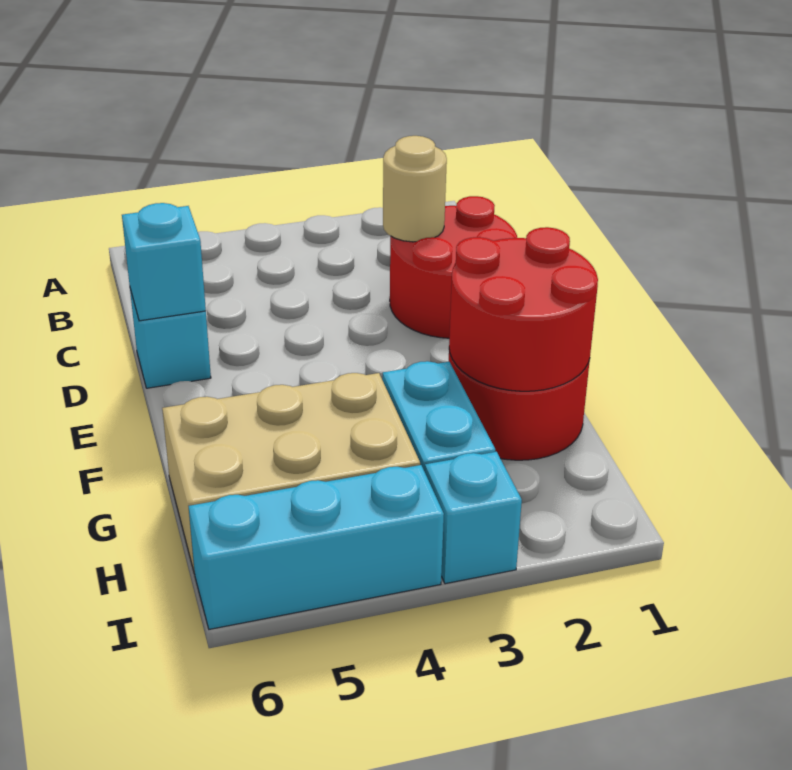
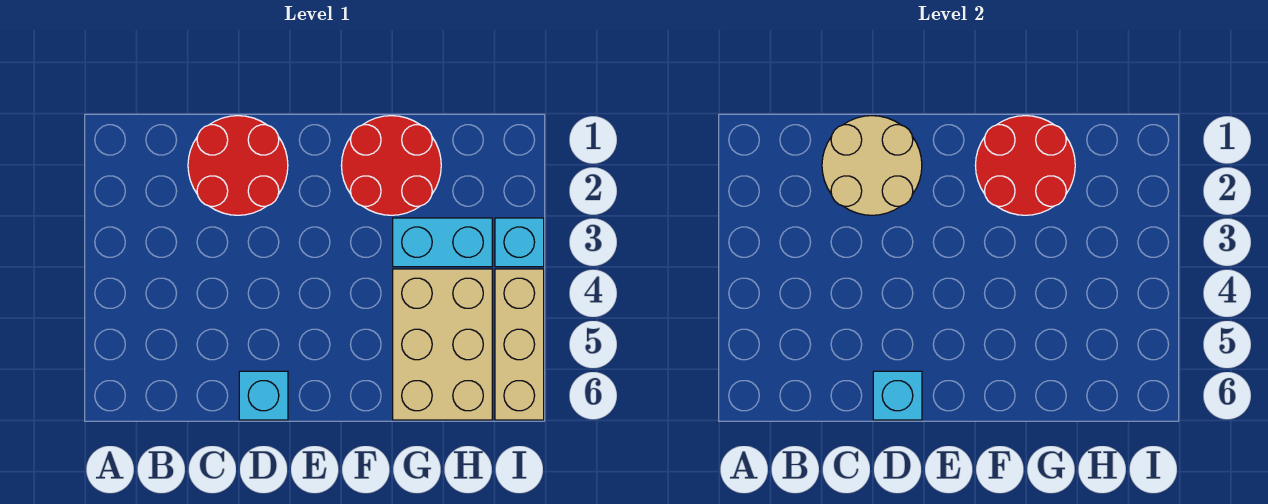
tan 1x1 round brick [383,136,447,242] -> tan 2x2 round brick [822,116,922,215]
cyan 1x3 brick [189,465,444,629] -> tan 1x3 brick [495,269,544,420]

